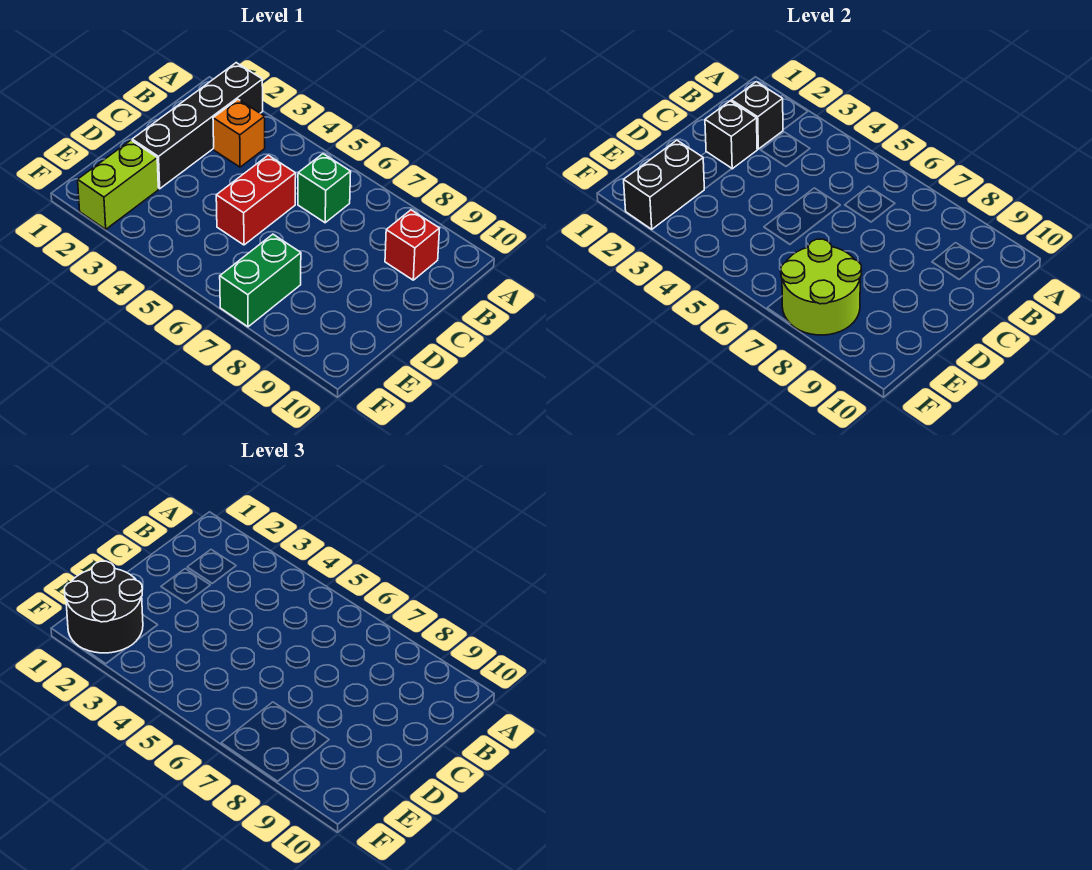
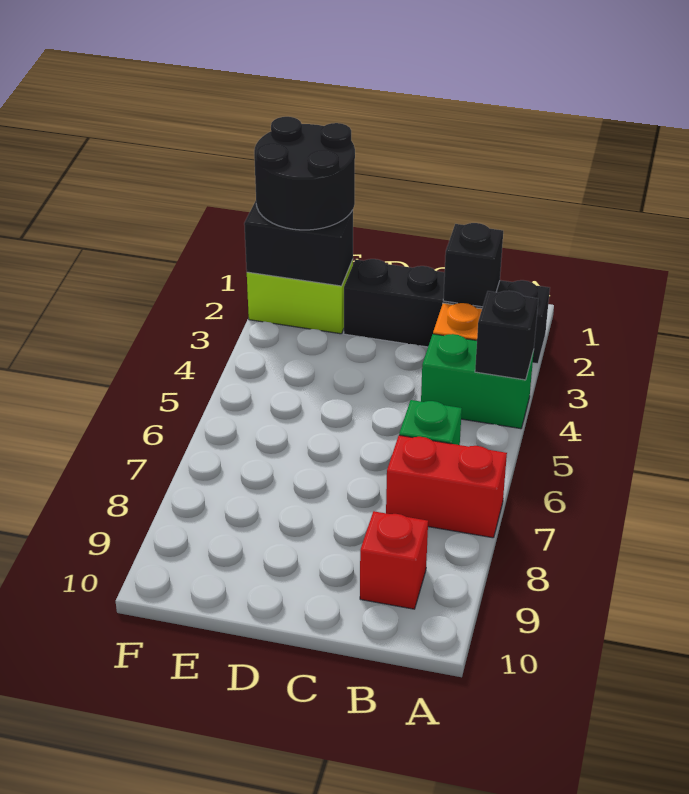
black 1x1 brick [705,101,757,169] -> black 1x1 brick moved to [475,291,538,380]
red 1x2 brick [216,155,296,245] -> red 1x2 brick moved to [386,435,507,538]
green 1x2 brick [220,234,301,327] -> green 1x2 brick moved to [421,334,534,429]
lime 2x2 round brick [781,239,862,335] -> none

